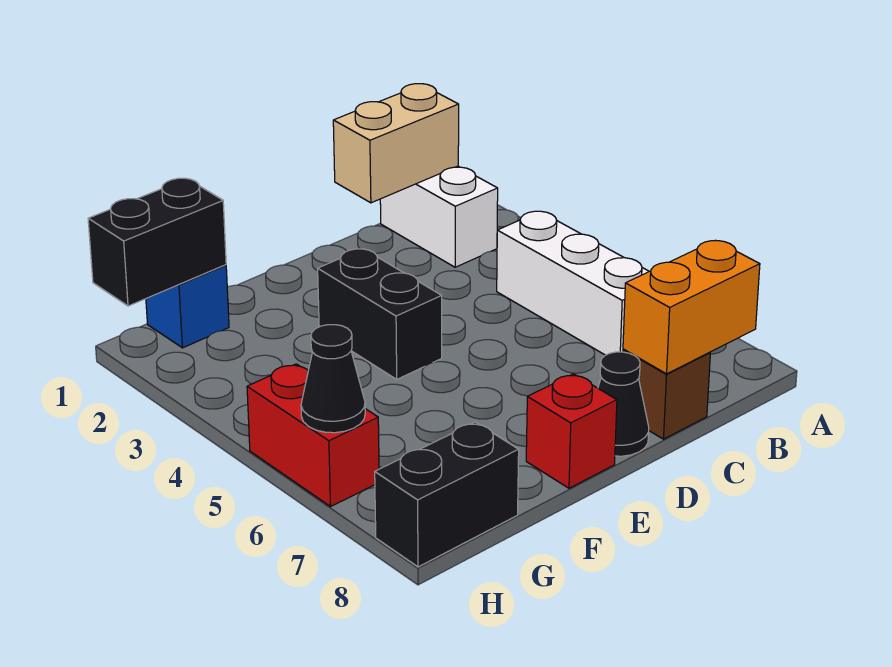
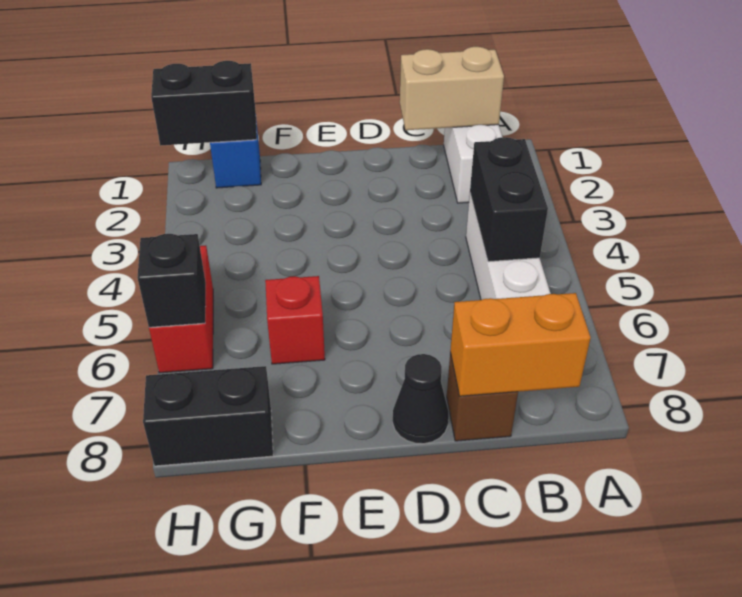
black 1x2 brick [318,249,442,379] -> black 1x2 brick moved to [470,137,548,262]
red 1x1 brick [526,374,617,488] -> red 1x1 brick moved to [265,276,325,364]
black 1x1 cone [301,325,365,433] -> black 1x1 brick [137,234,206,327]

